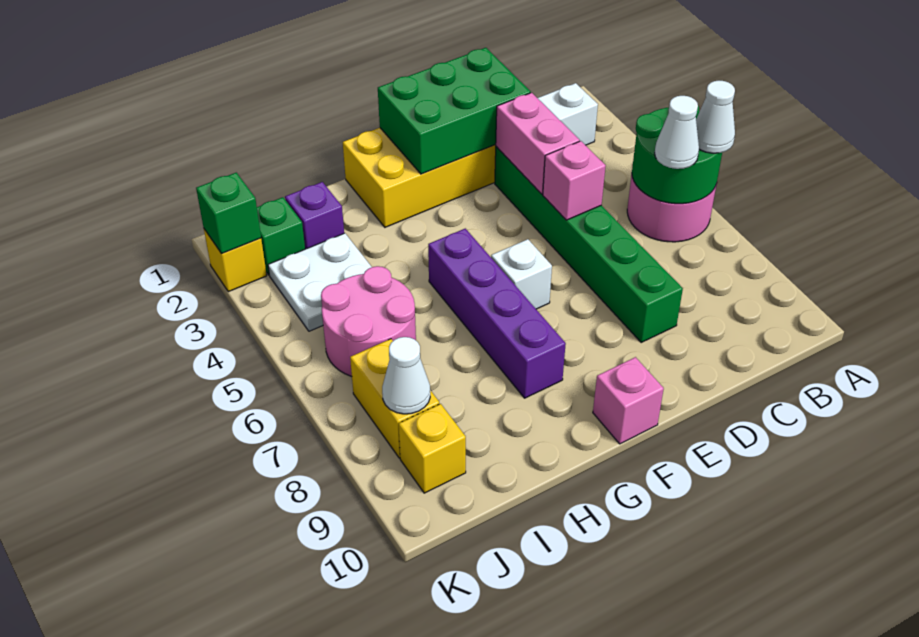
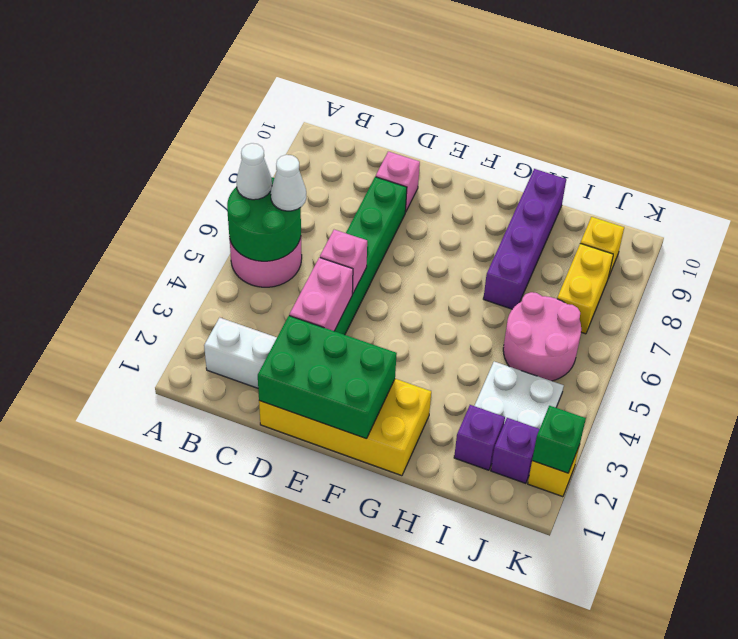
white 1x1 brick [491,239,552,309] -> none
pink 1x1 brick [593,357,664,444] -> pink 1x1 brick moved to [376,151,420,212]
purple 1x4 brick [428,229,566,398] -> purple 1x4 brick moved to [483,169,566,309]
green 1x1 brick [257,197,305,275] -> purple 1x1 brick [491,418,539,483]
white 1x1 cone [382,337,430,414] -> none

